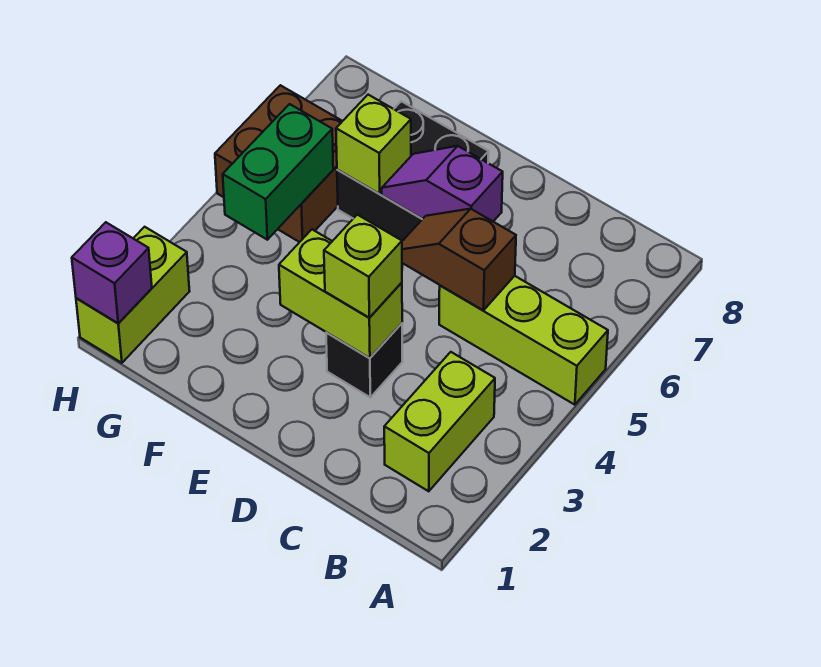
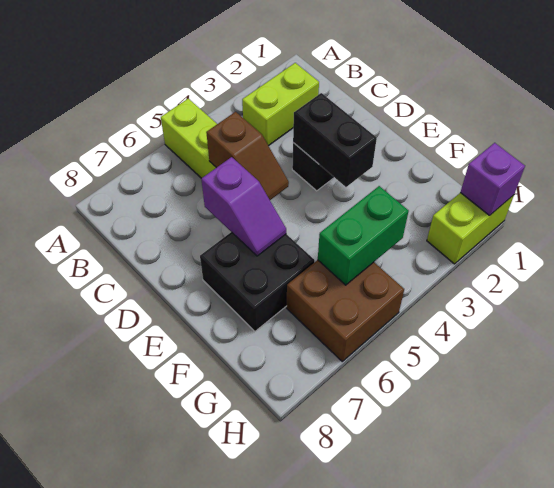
lime 1x2 brick [279,230,402,358] -> black 1x2 brick [293,93,377,187]
lime 1x1 brick [324,215,402,318] -> none
lime 1x1 brick [336,95,411,194] -> none

